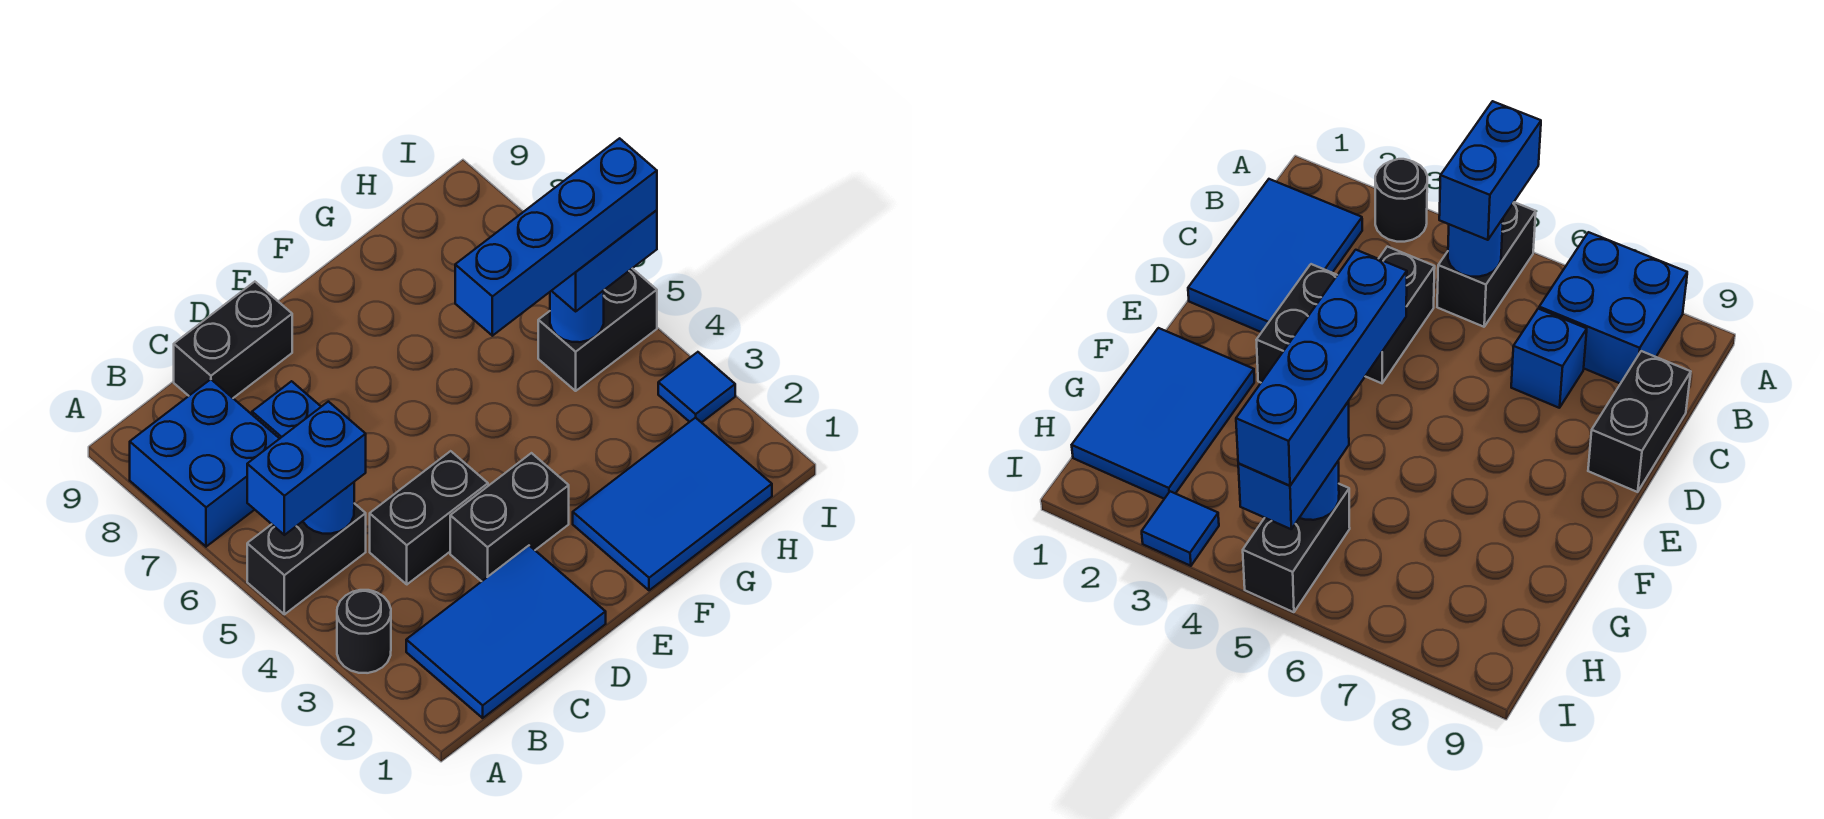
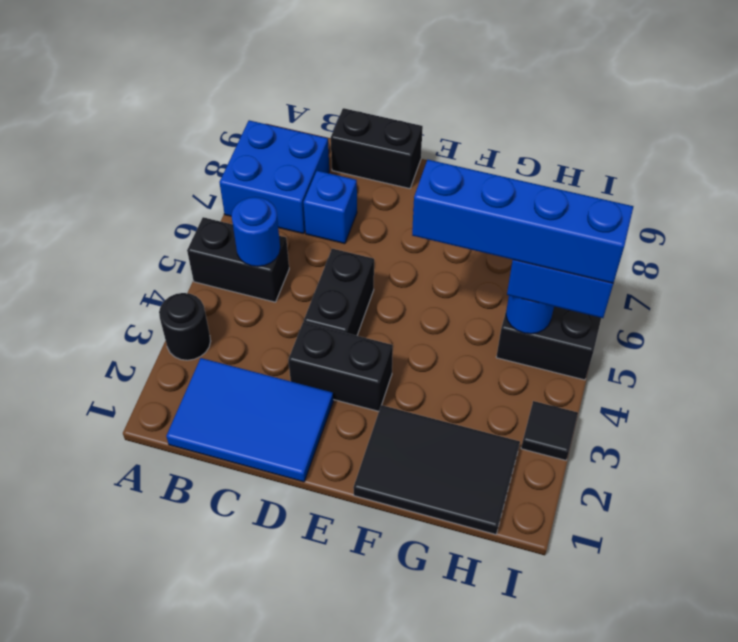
blue 1x2 brick [247,402,366,535] -> none
black 1x2 brick [370,451,488,584] -> black 1x2 brick turned to [304,249,374,336]
blue 2x3 tile [573,418,772,590] -> black 2x3 tile [353,405,520,534]
blue 1x1 tile [658,352,735,423] -> black 1x1 tile [521,401,578,460]

